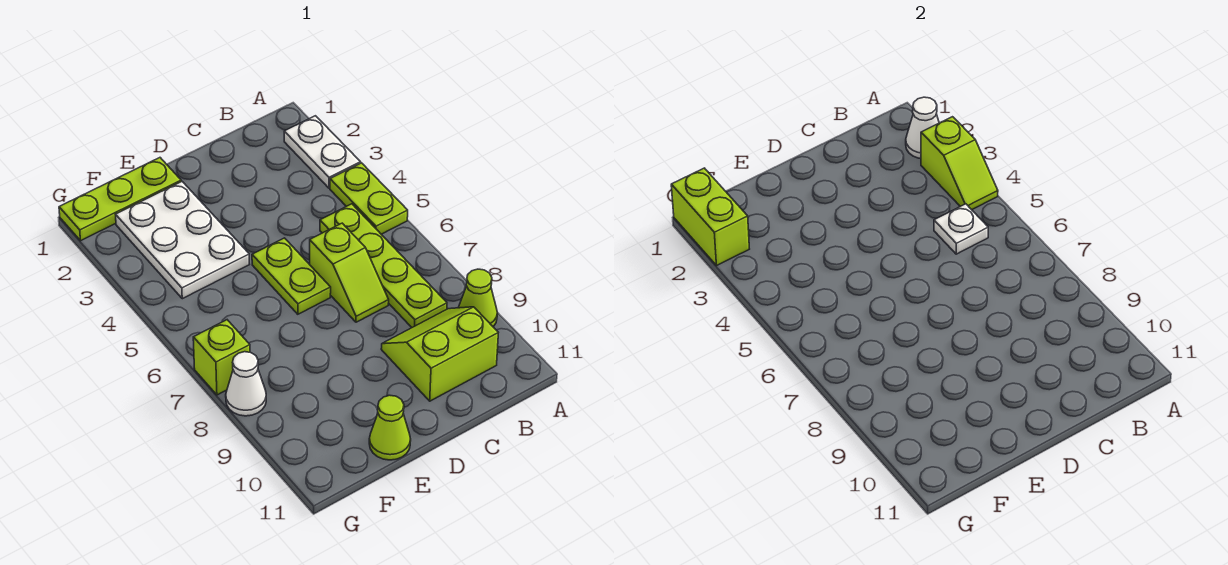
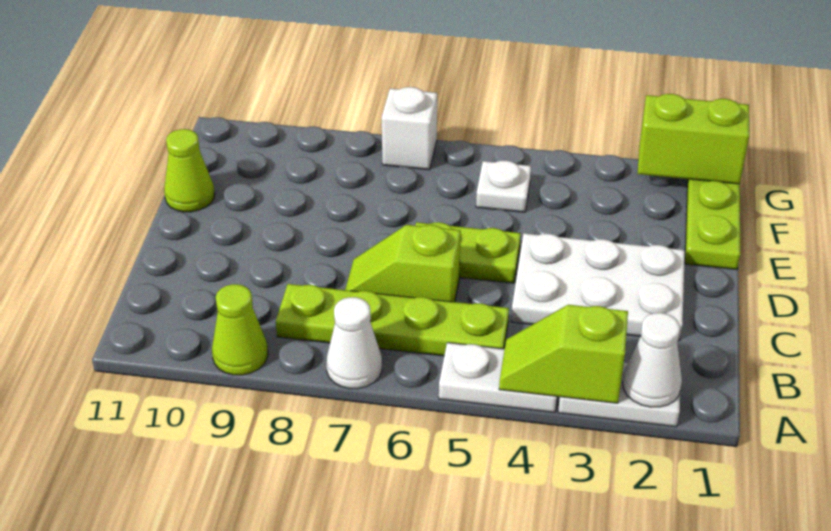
lime 1x2 plate [330,163,408,234] -> white 1x2 plate [439,343,557,413]
white 1x1 plate [934,204,988,254] -> white 1x1 plate moved to [476,160,531,212]
lime 2x2 slope [381,307,498,401] -> none
white 2x3 plate [116,181,249,299] -> white 2x3 plate moved to [511,233,685,341]
lime 1x1 brick [193,320,250,395] -> white 1x1 brick [382,87,437,170]
white 1x1 cone [226,352,266,416] -> white 1x1 cone moved to [326,297,382,389]

